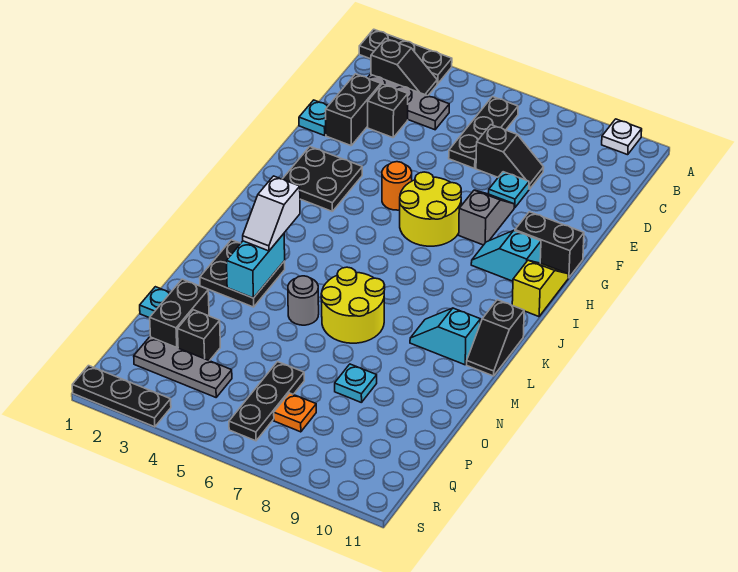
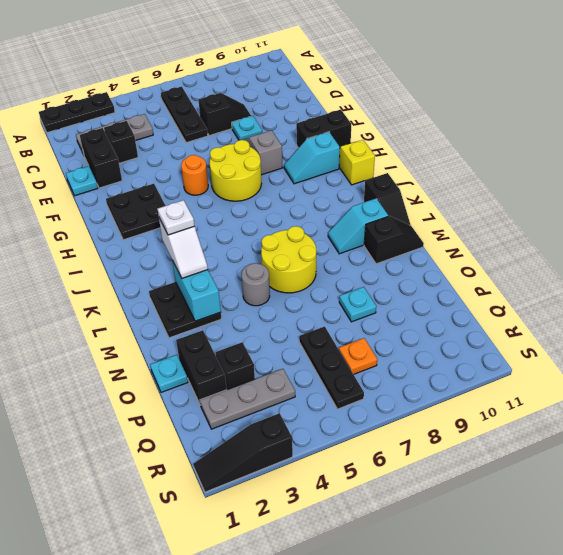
white 1x1 plate [602,119,642,155] -> white 1x1 plate moved to [158,200,194,235]
black 1x2 slope [371,38,437,96] -> black 1x2 slope moved to [364,216,424,264]
black 1x3 plate [72,366,171,427] -> black 1x3 slope [193,413,293,492]

